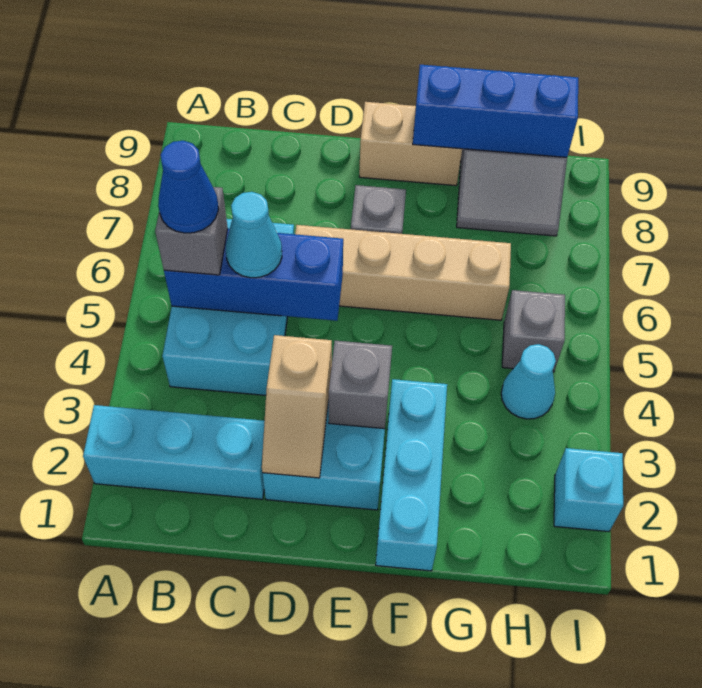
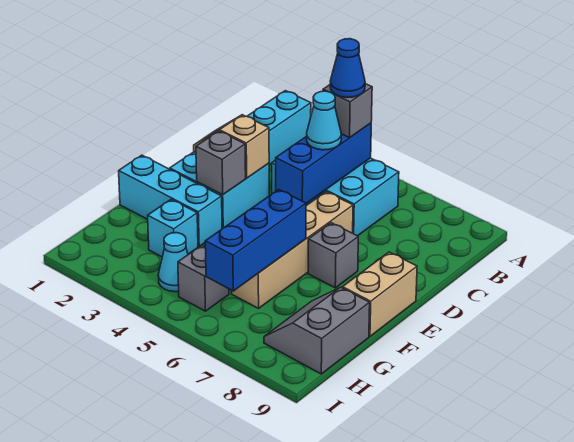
blue 1x3 brick [413,65,578,157] -> blue 1x3 brick moved to [205,190,306,291]
cyan 1x1 brick [554,448,623,532] -> cyan 1x1 brick moved to [148,199,198,257]

